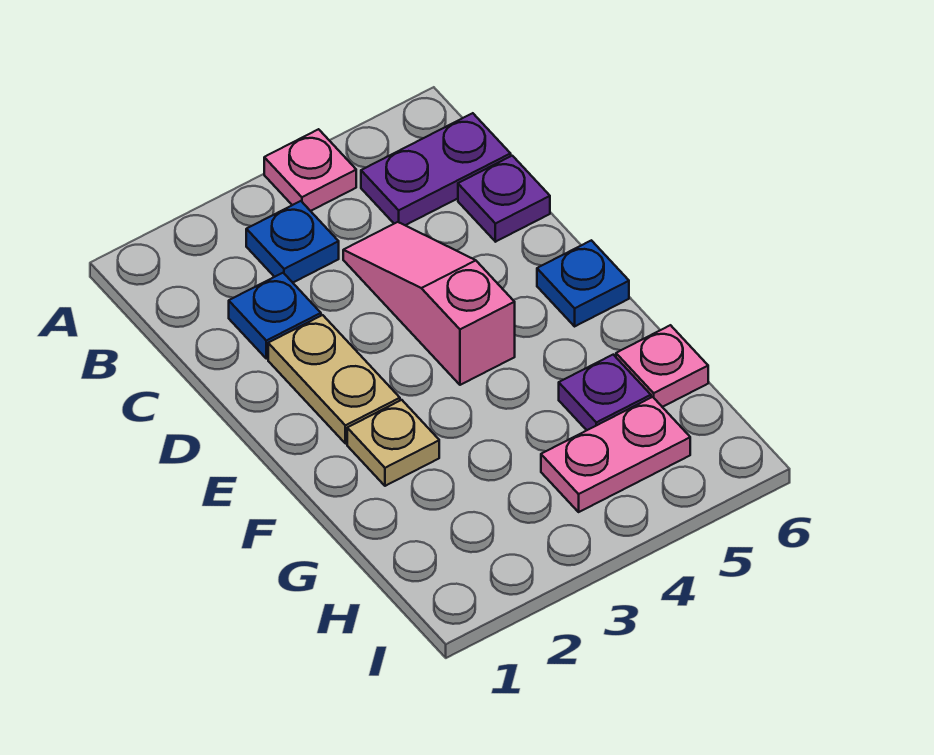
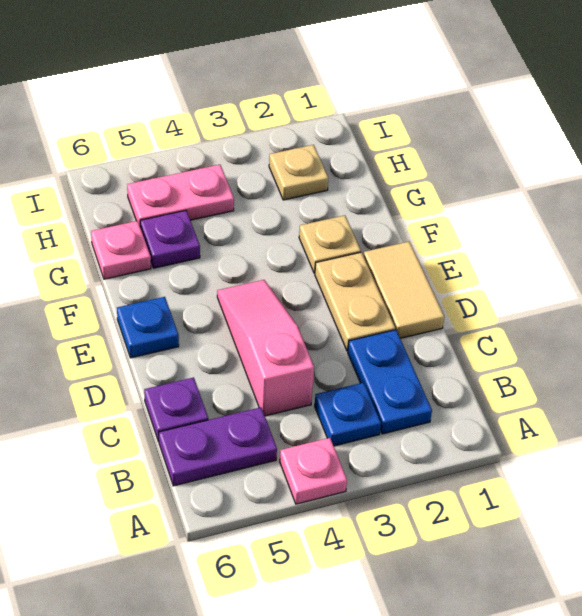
blue 1x1 plate [229,273,321,359] -> blue 1x2 plate [348,330,432,434]
pink 1x3 slope [343,222,515,385] -> pink 1x3 slope turned to [217,280,314,416]
none -> tan 1x2 tile [364,242,444,338]
none -> tan 1x1 plate [269,145,328,200]

